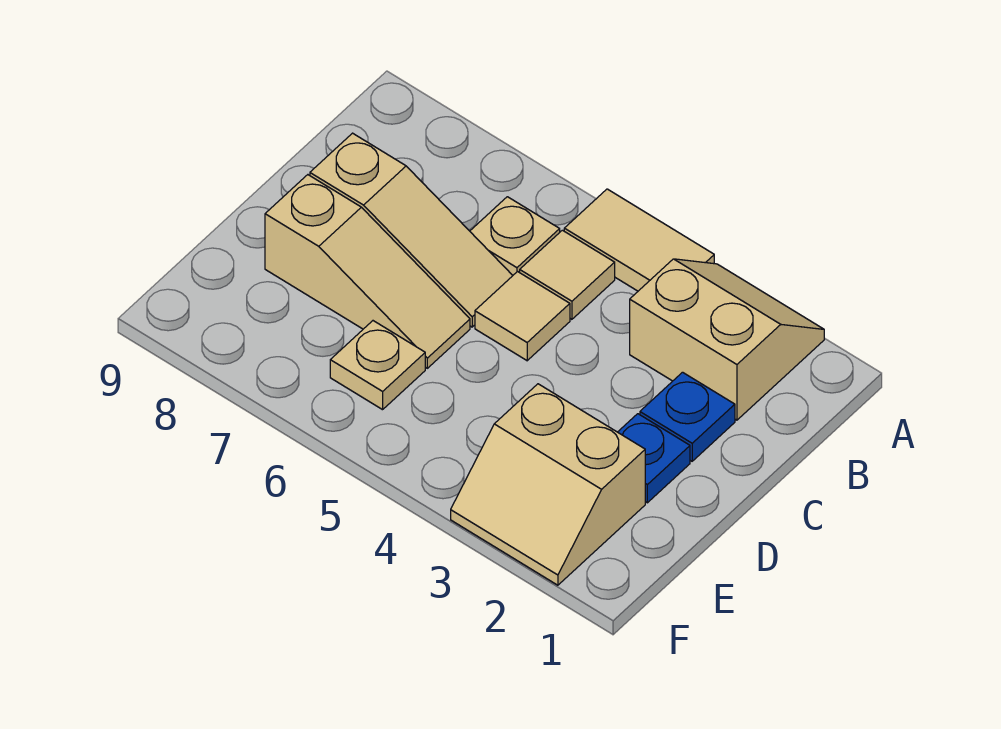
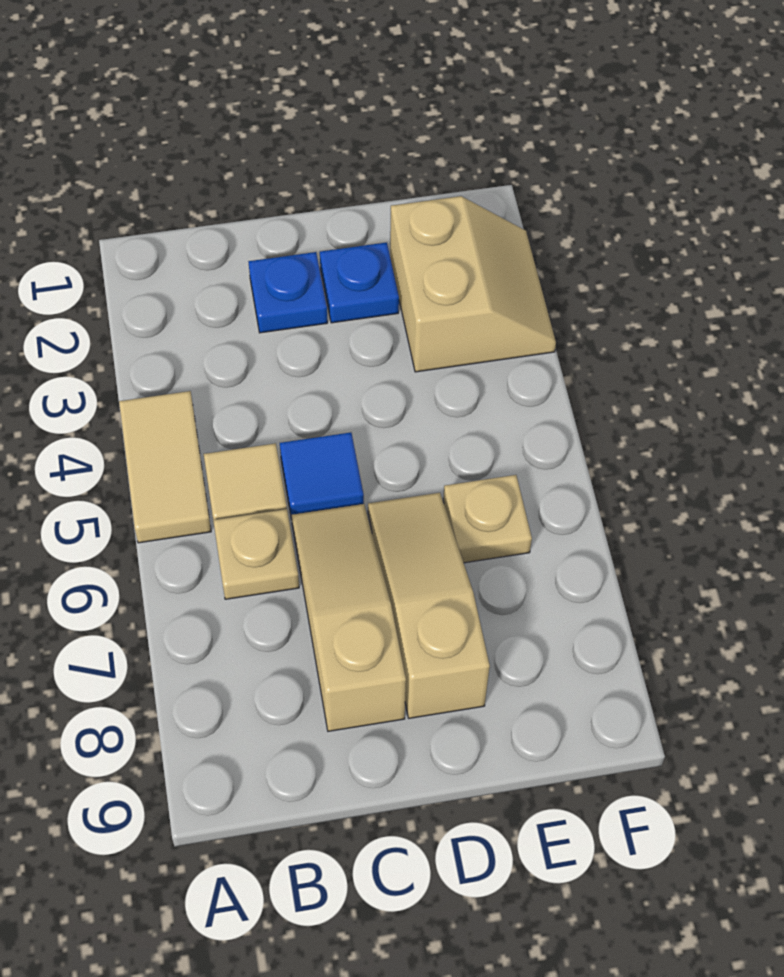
tan 2x2 slope [630,259,824,420] -> none
tan 1x1 tile [475,272,570,361] -> blue 1x1 tile [280,432,364,520]

